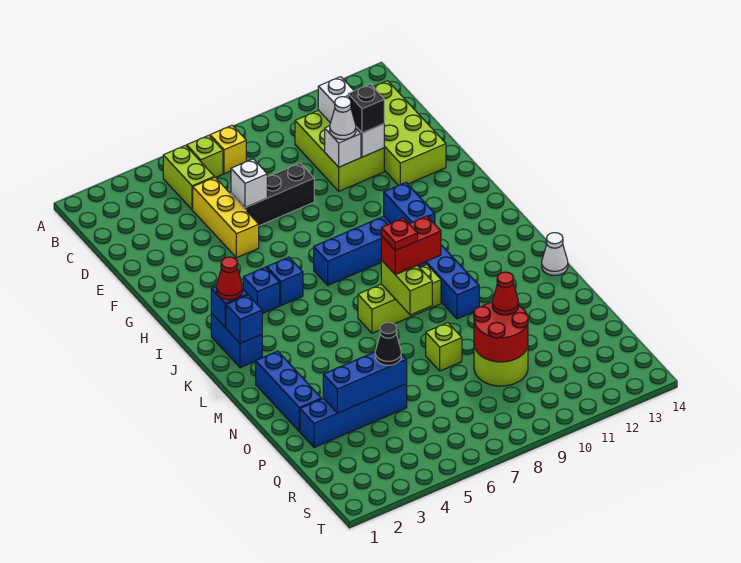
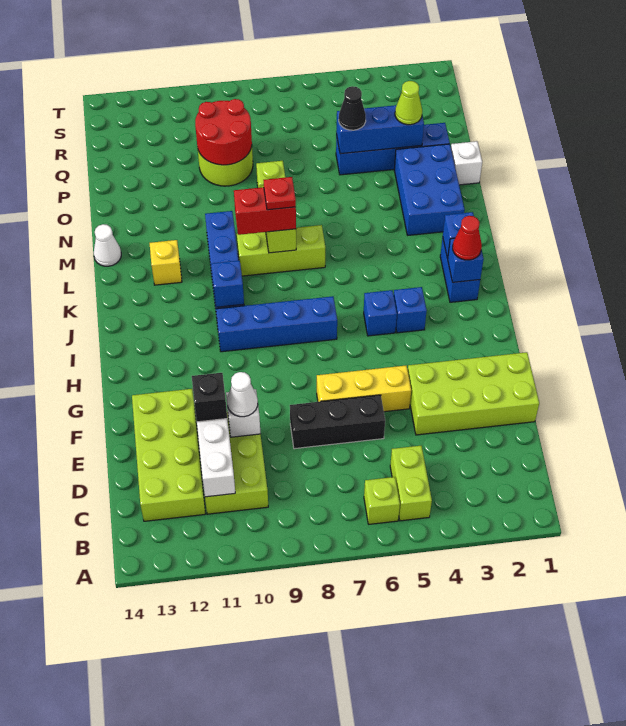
yellow 1x1 brick [210,125,246,174] -> yellow 1x1 brick moved to [150,240,182,285]
yellow 1x3 brick [193,177,259,258] -> yellow 1x3 brick turned to [317,366,411,412]
none -> lime 2x4 brick [408,352,539,435]
white 1x1 brick [231,159,267,207] -> white 1x1 brick moved to [451,141,482,185]
blue 1x2 brick [384,183,435,224] -> blue 1x1 brick [211,261,244,307]
blue 1x3 brick [256,351,321,431] -> blue 2x3 brick [394,144,465,235]
none -> lime 1x1 cone [395,81,422,125]
red 1x1 cone [492,272,519,315] -> none

